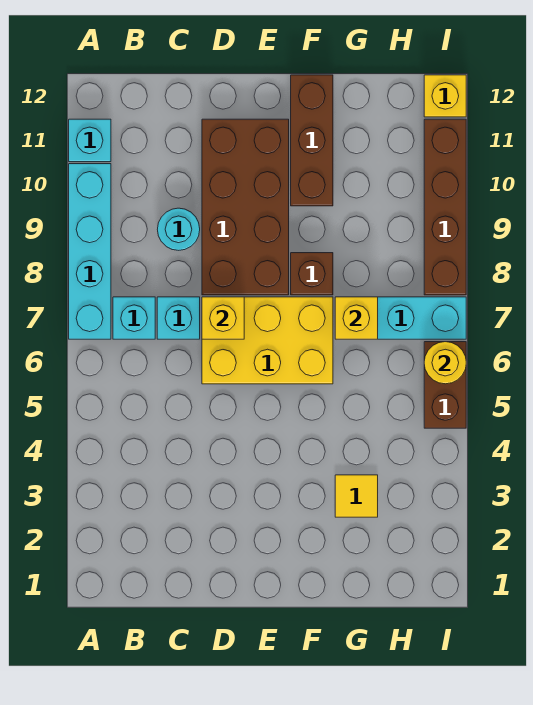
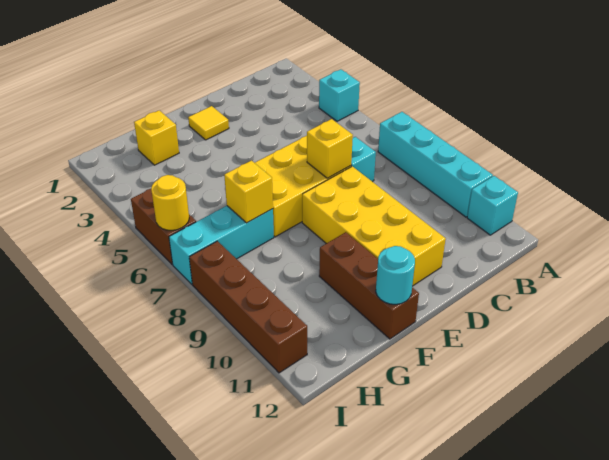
cyan 1x1 brick [113,297,155,339] -> cyan 1x1 brick moved to [319,69,360,121]
cyan 1x1 round brick [157,208,200,250] -> cyan 1x1 round brick moved to [376,246,415,304]
brown 2x4 brick [202,119,289,295] -> yellow 2x4 brick [302,166,446,286]
brown 1x1 brick [291,253,333,295] -> none
yellow 1x1 tile [335,475,378,517] -> yellow 1x1 tile moved to [188,106,229,140]
yellow 1x1 brick [424,75,466,117] -> yellow 1x1 brick moved to [134,110,179,165]

